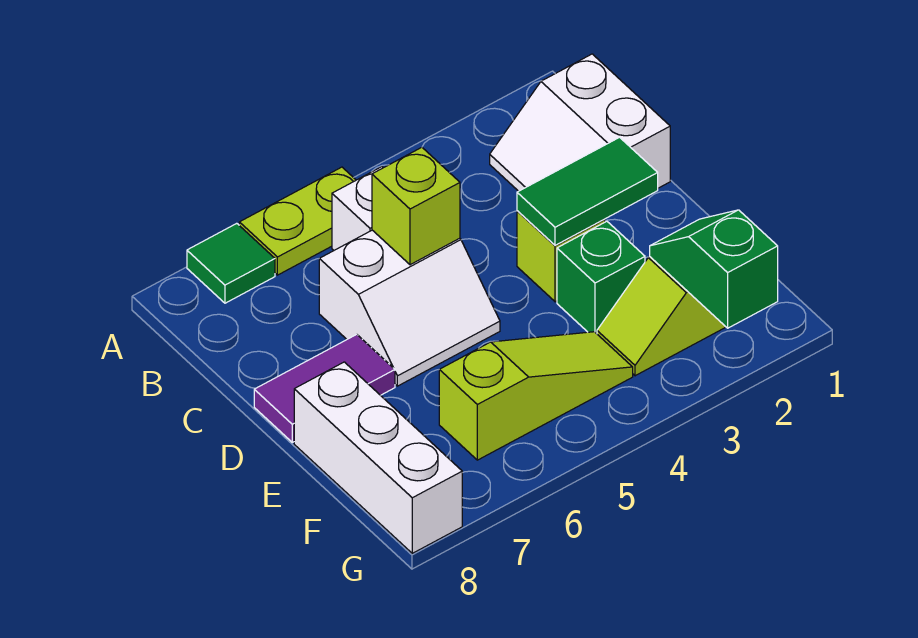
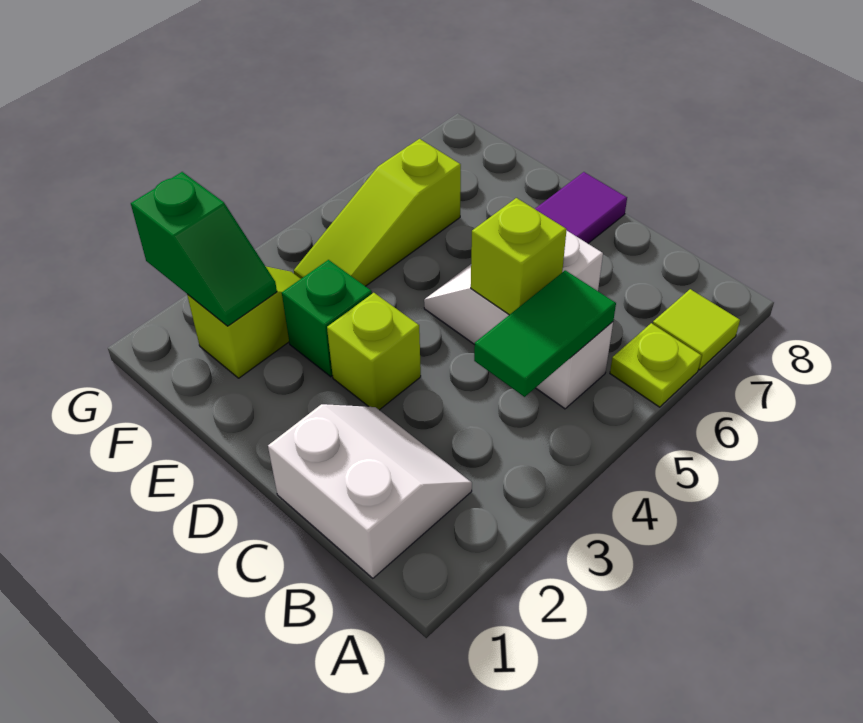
lime 1x2 plate [239,167,356,275] -> lime 1x1 plate [610,323,702,407]
green 1x1 tile [187,223,275,303] -> lime 1x1 tile [653,289,740,370]
green 1x2 tile [517,137,658,245] -> green 1x2 tile moved to [474,270,616,397]
white 1x3 brick [294,362,462,553] -> none

